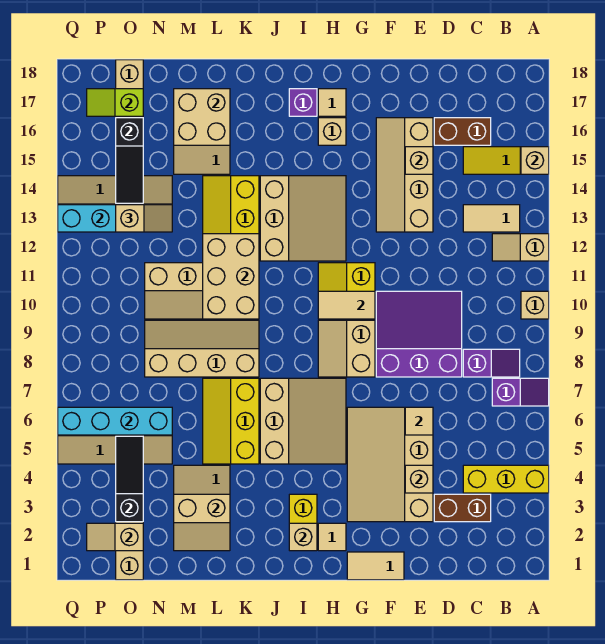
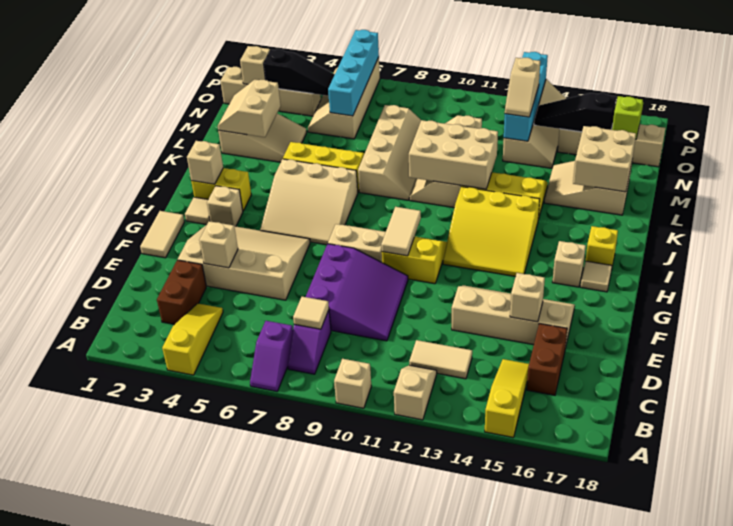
yellow 1x3 brick [463,465,549,493] -> yellow 1x3 slope [162,303,223,375]
tan 1x1 brick [521,147,549,174] -> tan 1x1 brick moved to [207,186,243,226]
tan 1x2 tile [463,205,520,232] -> tan 1x2 tile turned to [409,340,472,379]
tan 1x1 tile [405,407,433,435] -> tan 1x1 tile moved to [293,297,329,329]
tan 3x3 slope [260,176,346,261] -> yellow 3x3 slope [443,187,540,277]
purple 1x1 brick [289,89,317,116] -> yellow 1x1 brick [586,226,618,266]

